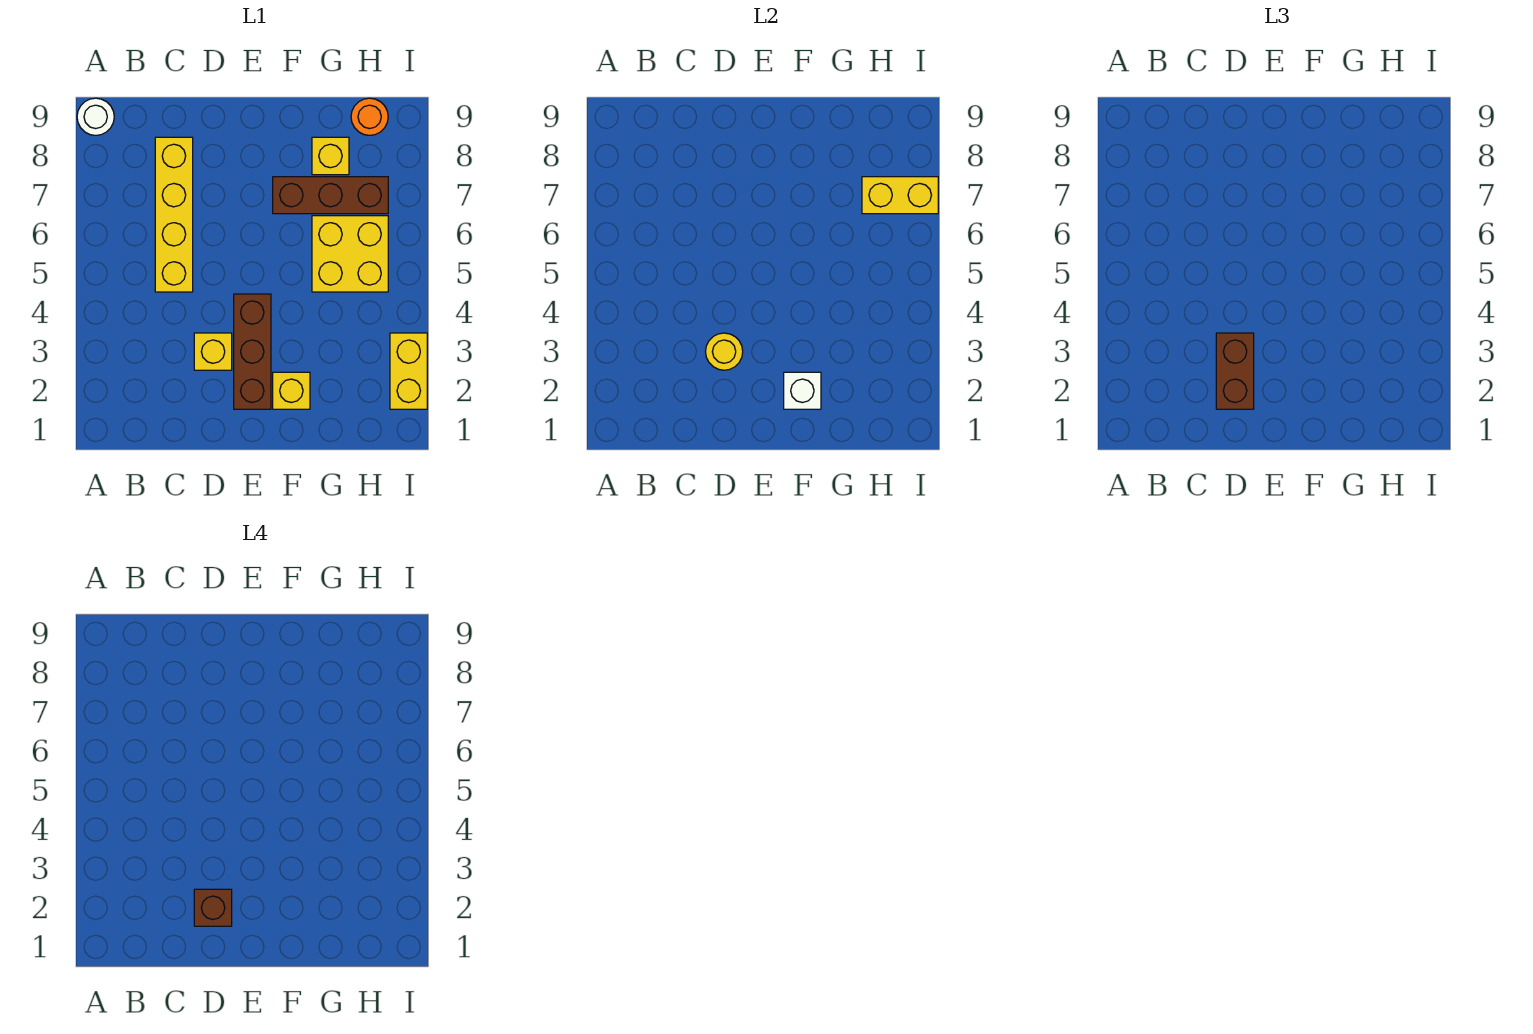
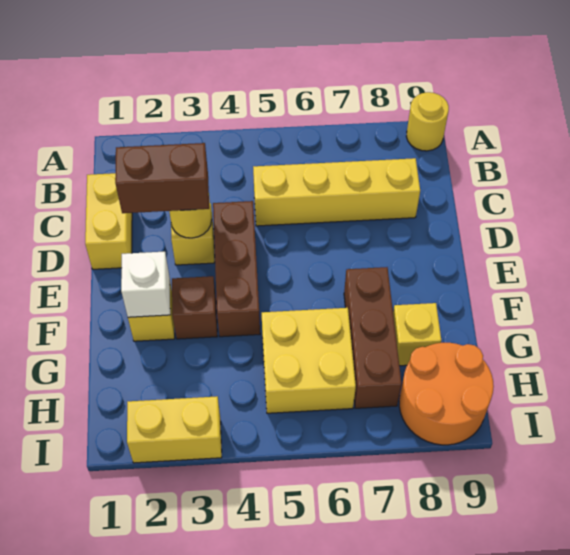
white 1x1 round brick [77,98,114,135] -> yellow 1x1 round brick [406,92,449,151]
brown 1x1 brick [194,889,232,926] -> brown 1x1 brick moved to [172,276,217,339]
brown 1x3 brick [234,294,271,409] -> brown 1x3 brick turned to [213,201,260,337]
yellow 1x2 brick [862,177,938,214] -> yellow 1x2 brick moved to [85,173,132,269]
orange 1x1 round brick [351,98,388,135] -> orange 2x2 round brick [399,343,494,445]

